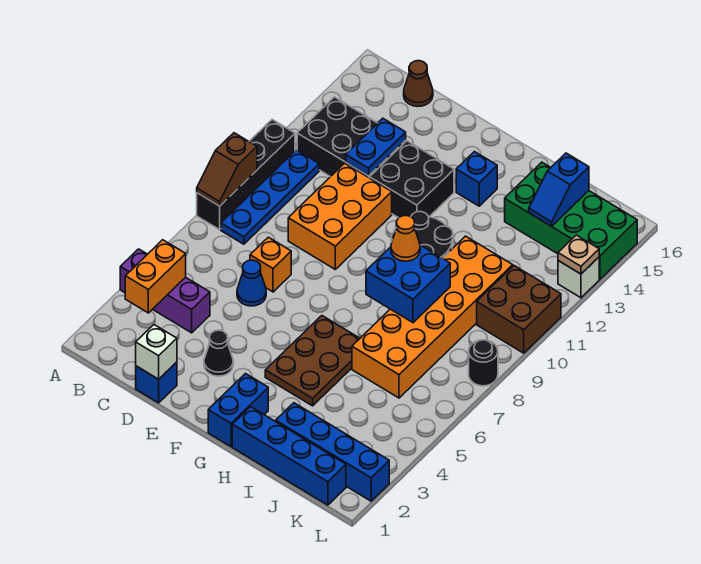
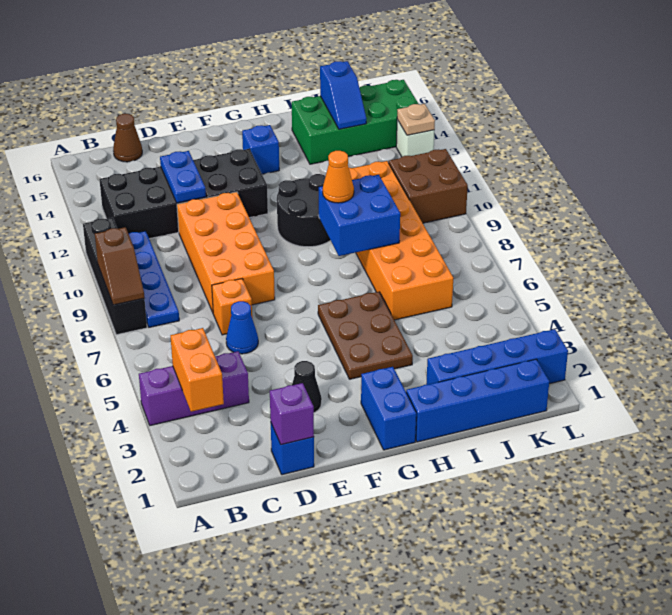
white 1x1 brick [136,325,177,379] -> purple 1x1 brick [270,383,314,445]
orange 2x3 brick [288,163,392,269] -> orange 2x4 brick [177,192,275,312]
black 1x1 round brick [469,340,498,386] -> none

